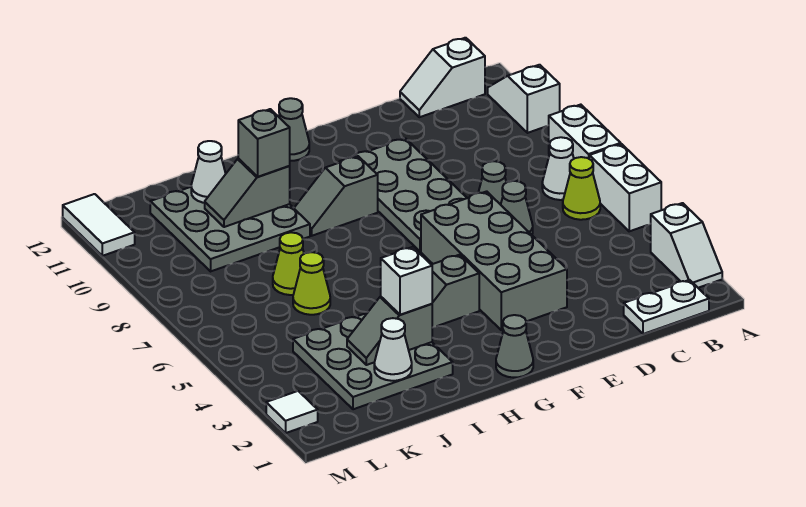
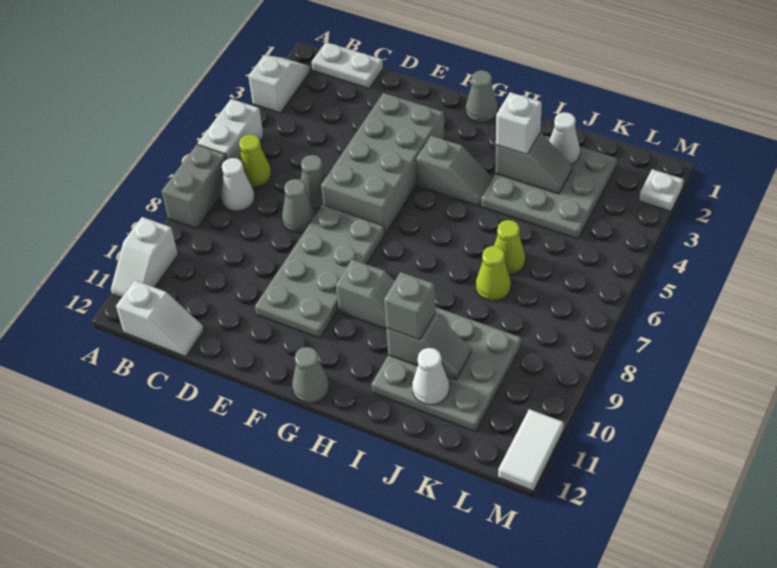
white 1x2 brick [549,105,621,159] -> grey 1x2 brick [162,144,226,229]
white 1x1 tile [266,391,318,433] -> white 1x1 plate [639,169,684,211]

